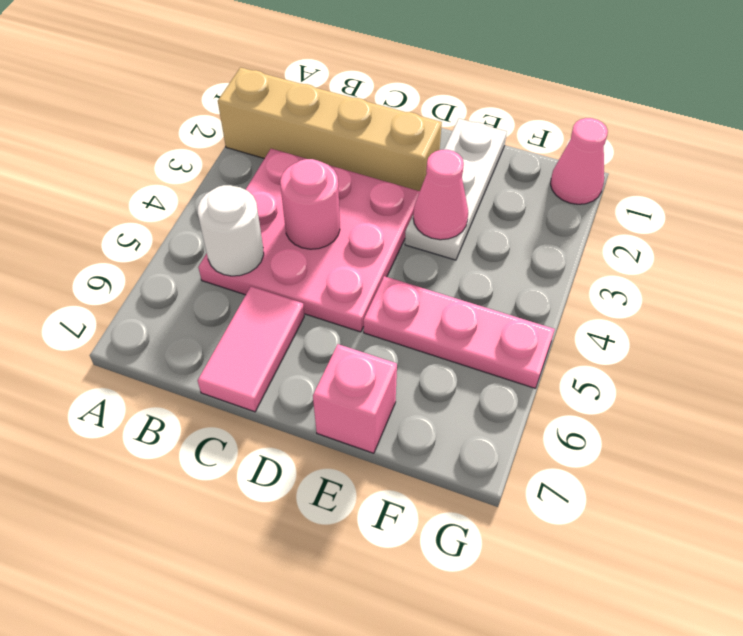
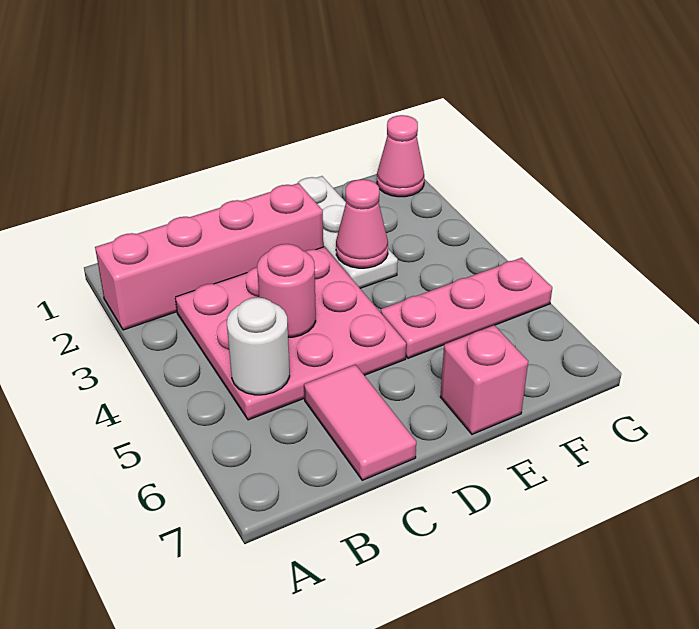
tan 1x4 brick [218,67,442,191] -> pink 1x4 brick [95,183,323,330]

